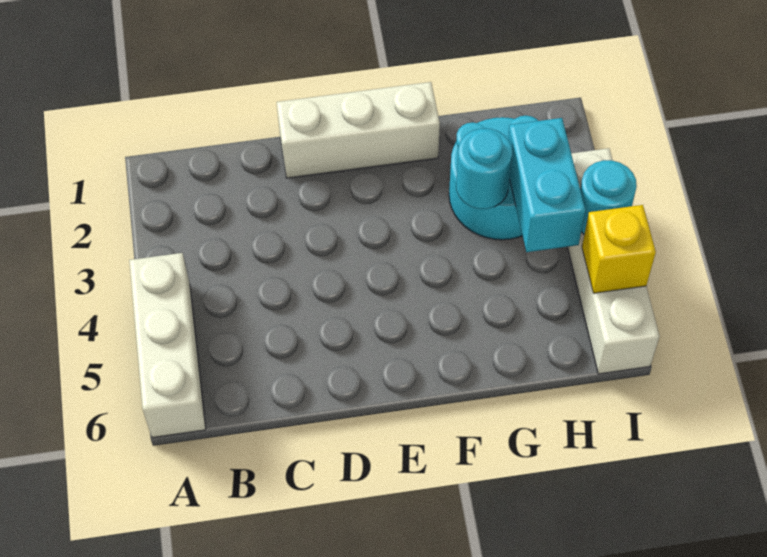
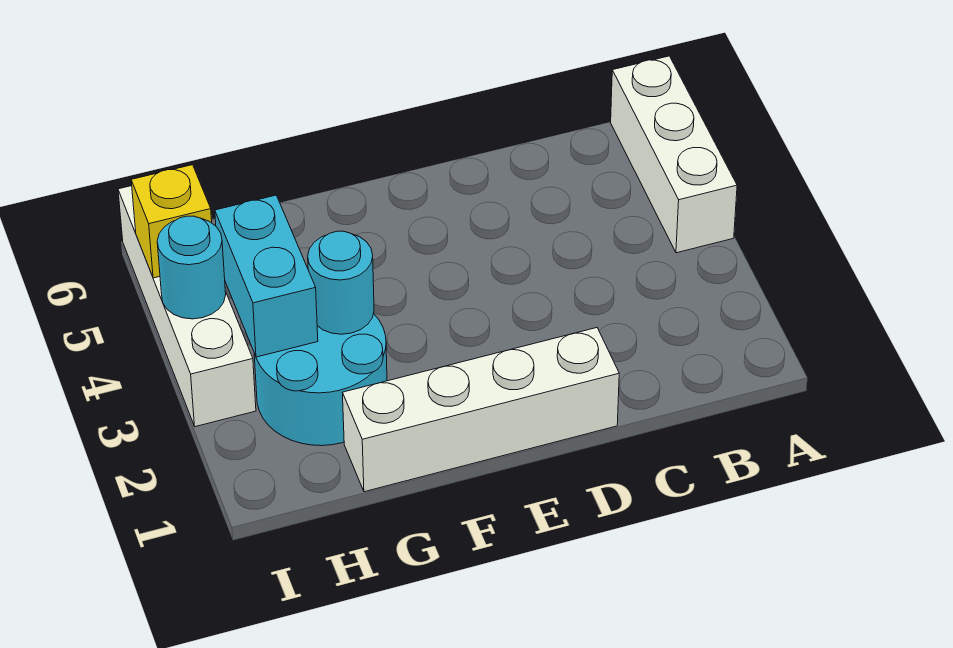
white 1x3 brick [277,82,440,178] -> white 1x4 brick [343,328,619,492]

